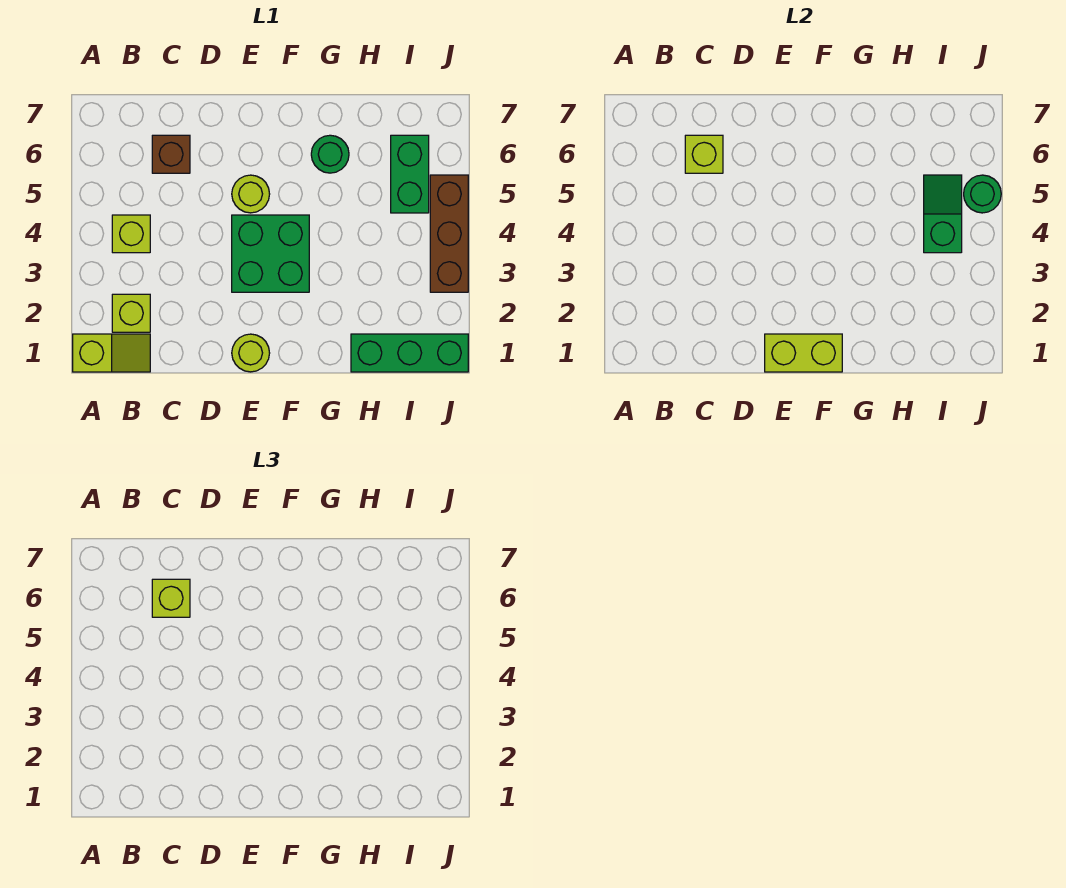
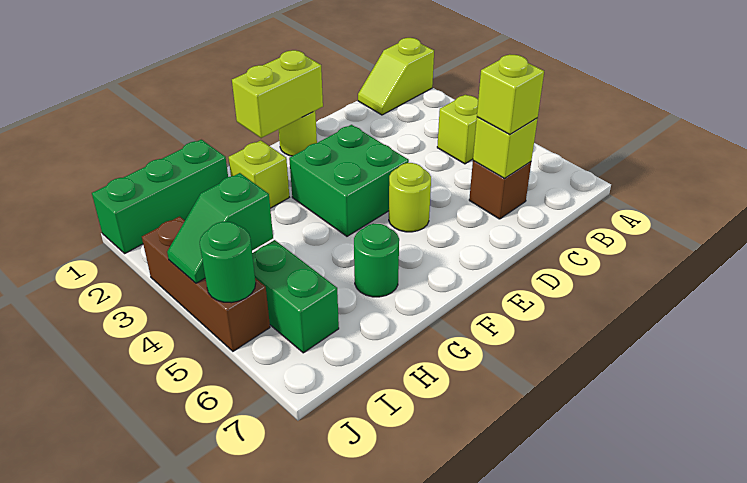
lime 1x1 brick [112,294,150,332] -> lime 1x1 brick moved to [229,140,289,208]
green 1x2 slope [924,175,962,253] -> green 1x2 slope turned to [167,173,273,283]

